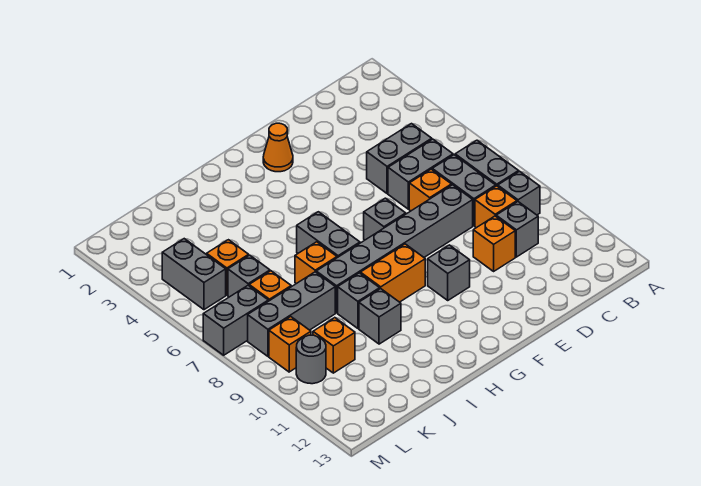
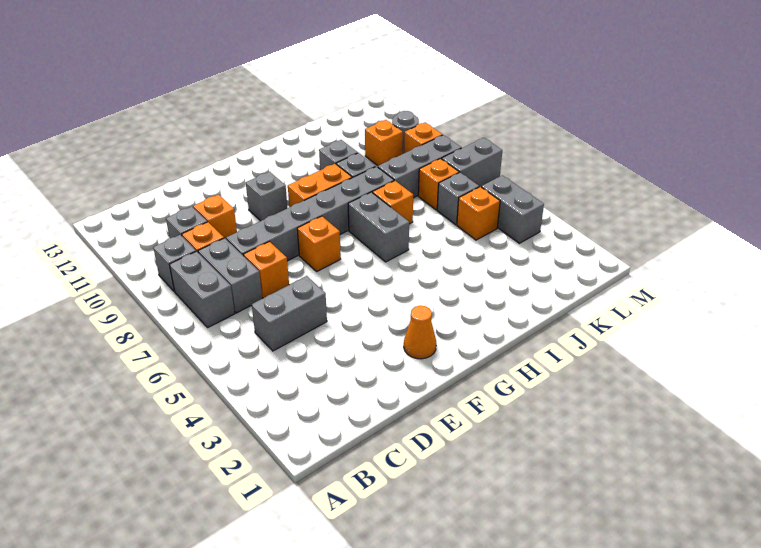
grey 1x2 brick [388,139,453,209] -> none
grey 1x1 brick [364,198,406,240] -> orange 1x1 brick [297,216,341,271]

